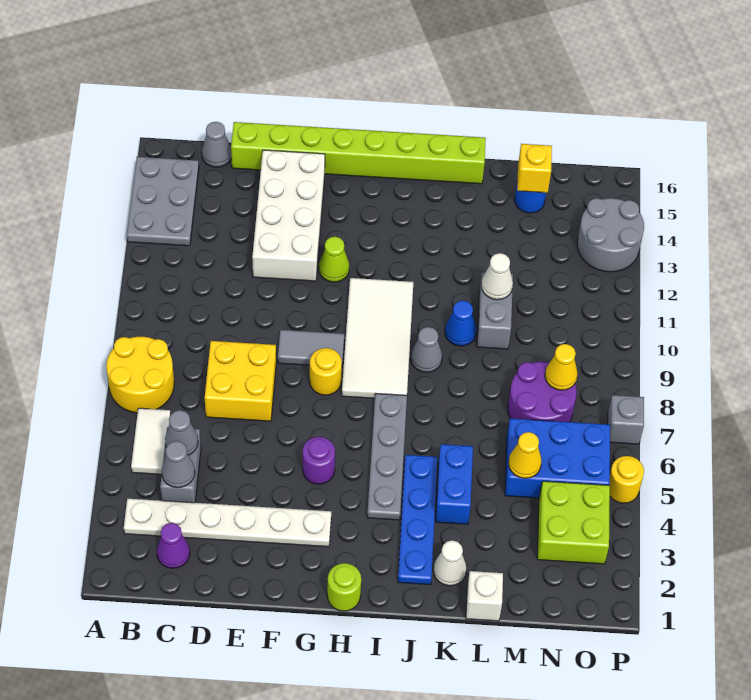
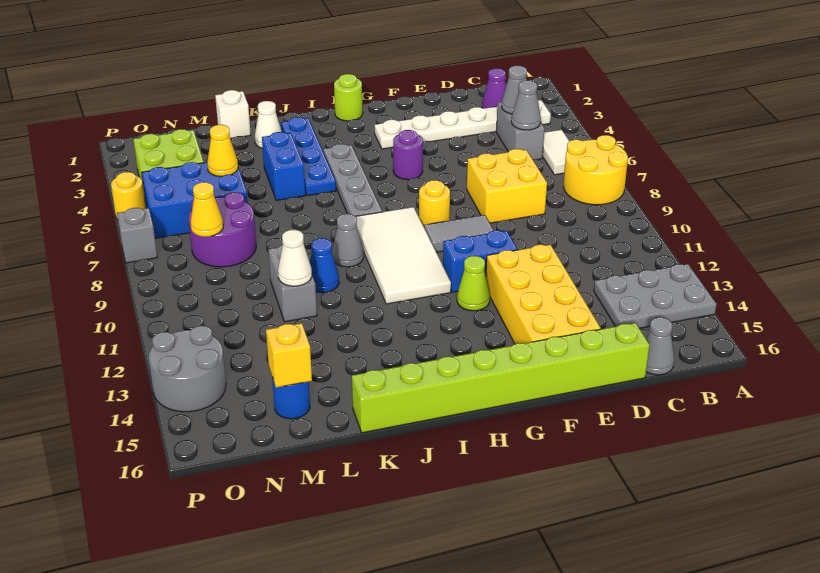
grey 2x3 plate [127,157,199,246] -> grey 2x3 plate turned to [594,264,717,328]
white 2x4 brick [252,150,325,281] -> yellow 2x4 brick [486,245,601,344]
none -> blue 1x2 brick [443,231,517,292]

